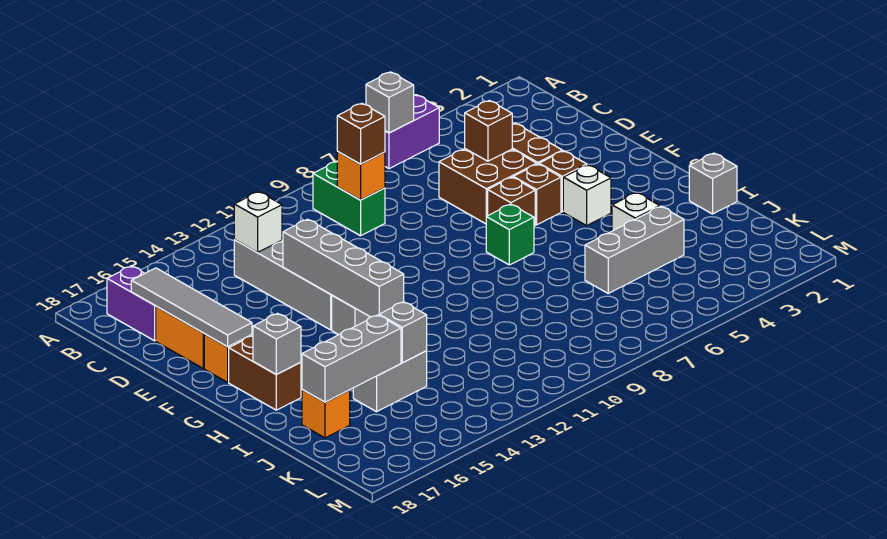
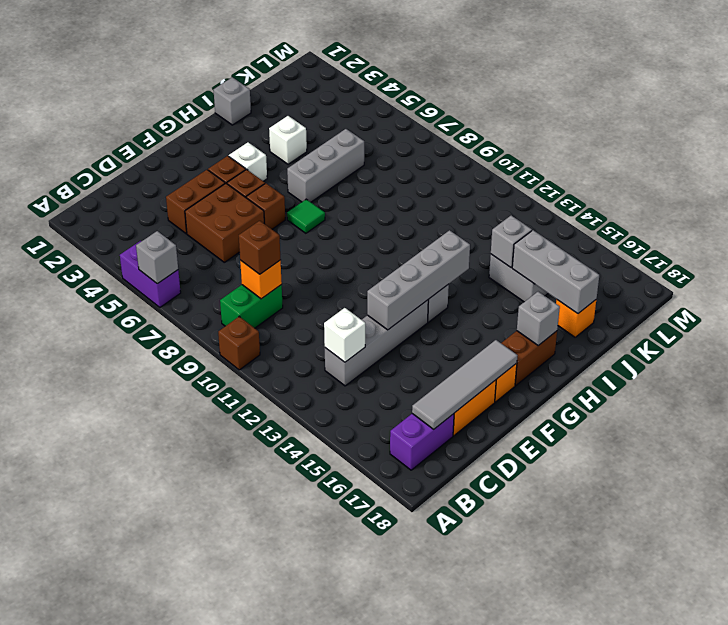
brown 1x1 brick [465,101,512,161] -> brown 1x1 brick moved to [218,317,260,370]
green 1x1 brick [486,204,534,265] -> green 1x1 tile [287,199,325,233]
grey 1x3 brick [585,207,684,293] -> grey 1x3 brick turned to [287,129,364,202]

